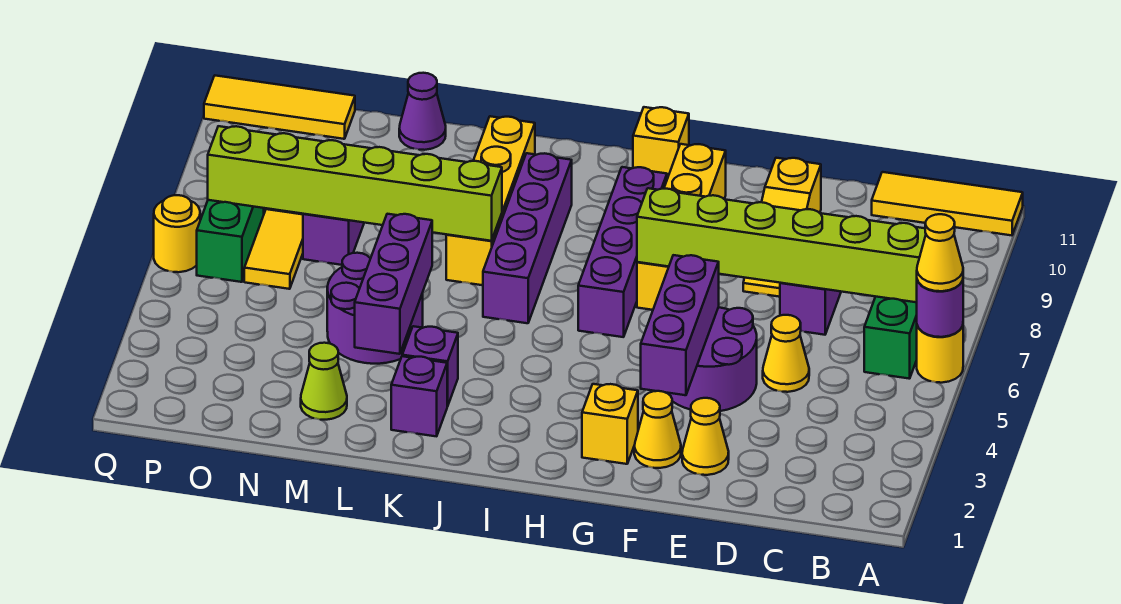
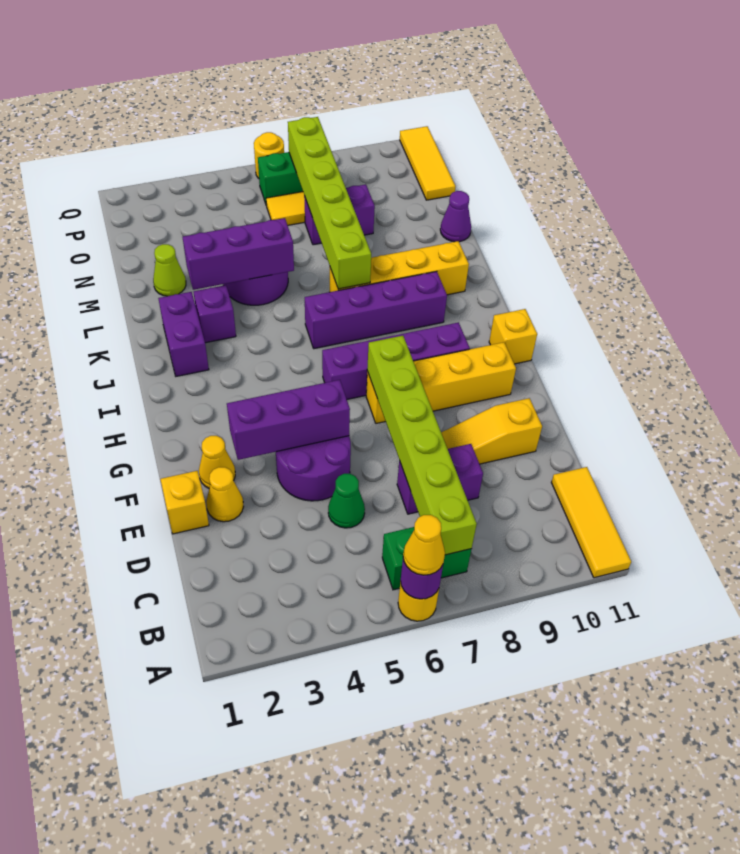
yellow 1x1 cone [763,315,809,392] -> green 1x1 cone [328,474,365,528]
yellow 1x1 brick [582,384,638,464] -> yellow 1x1 brick moved to [160,471,209,534]
purple 1x1 brick [391,356,447,436] -> purple 1x2 brick [158,292,209,376]

